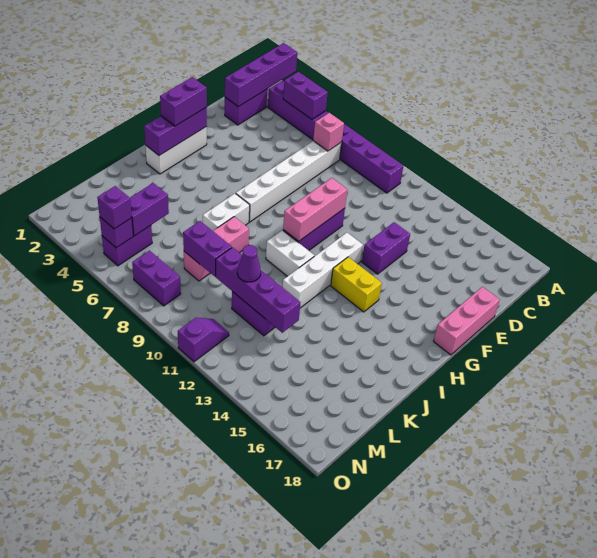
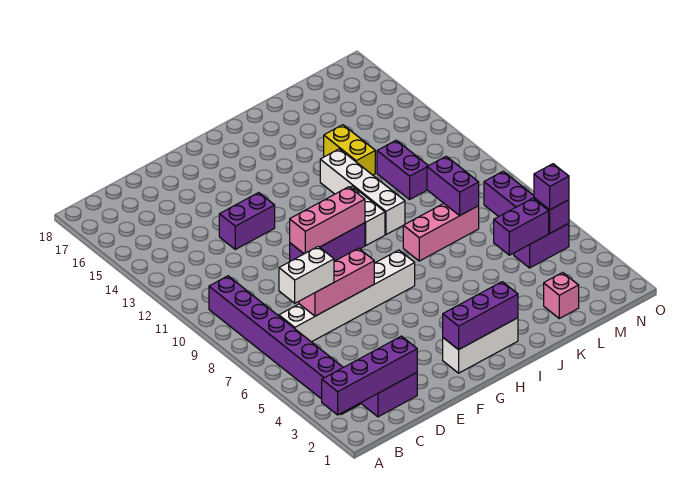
purple 1x2 brick [283,72,328,119] -> none
pink 1x1 brick [313,113,344,151] -> pink 1x1 brick moved to [544,272,579,319]
pink 1x3 brick [434,287,500,355] -> pink 1x3 brick moved to [299,248,374,316]
purple 1x2 brick [160,77,207,126] -> none
white 1x4 brick [283,233,363,308] -> white 1x4 brick turned to [320,149,405,235]
yellow 1x2 brick [331,257,382,312] -> yellow 1x2 brick moved to [324,125,375,175]
white 1x2 brick [203,194,250,231] -> white 1x2 brick moved to [279,246,334,303]
purple 1x4 brick [216,247,301,333] -> none
purple 1x1 cone [237,245,261,282] -> none
purple 1x2 slope [178,318,229,362] -> none

